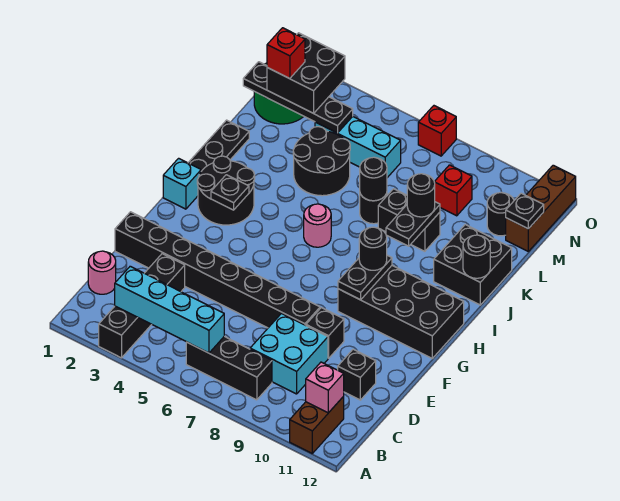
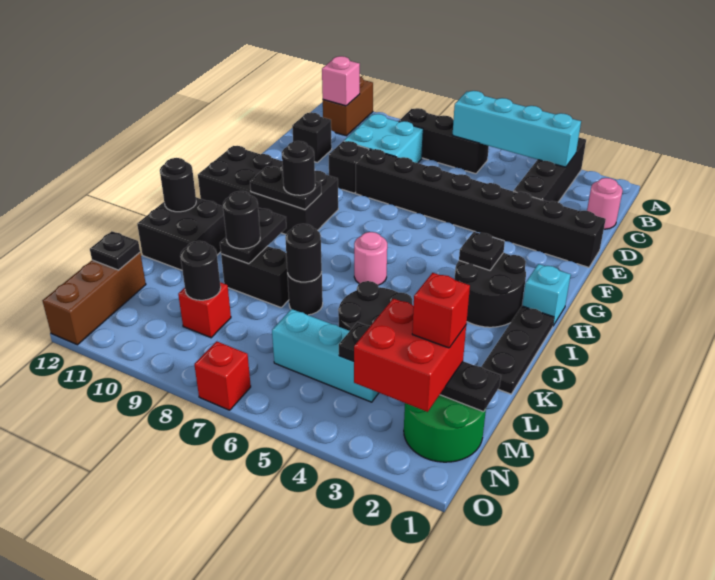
black 1x2 plate [338,255,392,300] -> black 1x2 plate turned to [250,166,321,210]
black 2x2 brick [267,33,345,113] -> red 2x2 brick [354,299,466,412]
black 1x1 round brick [487,192,514,236] -> black 1x1 round brick moved to [180,241,221,300]

